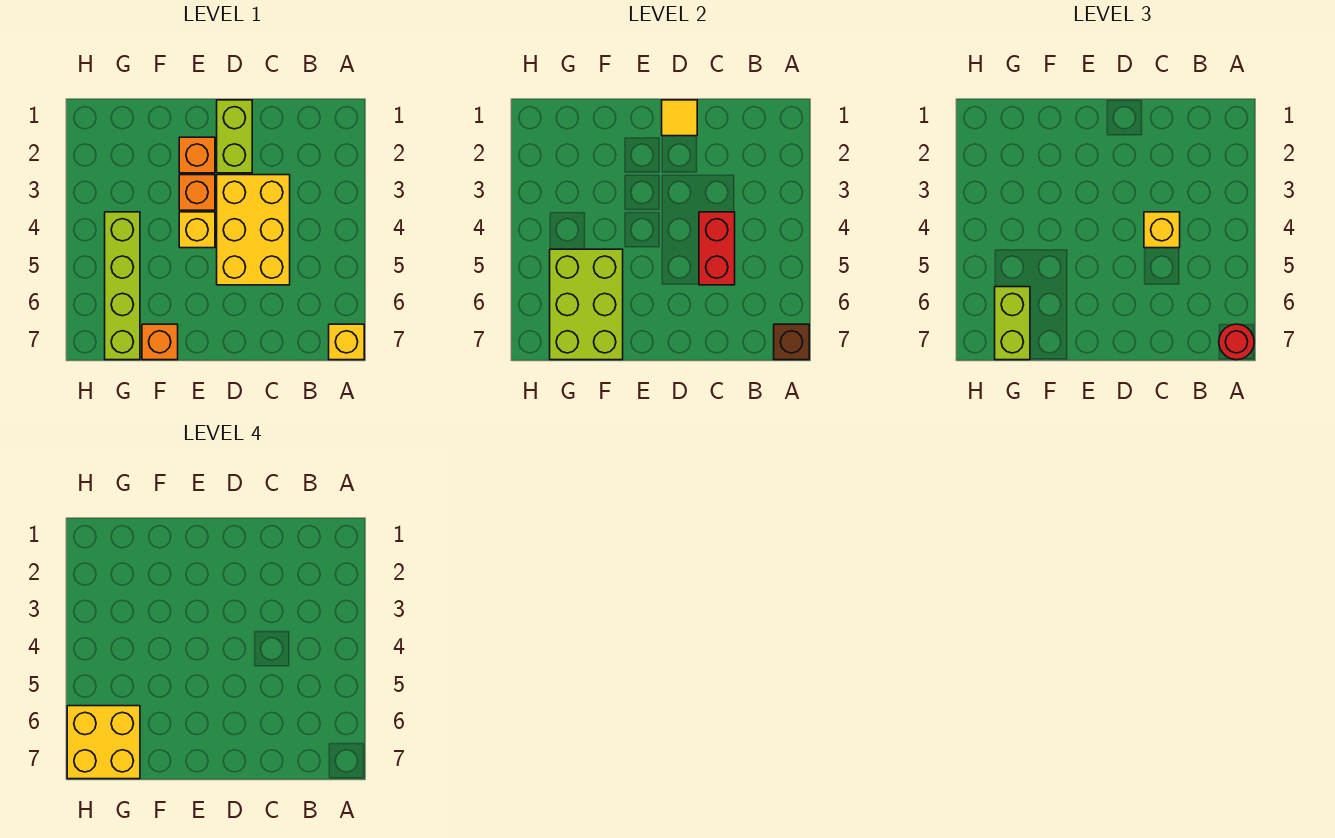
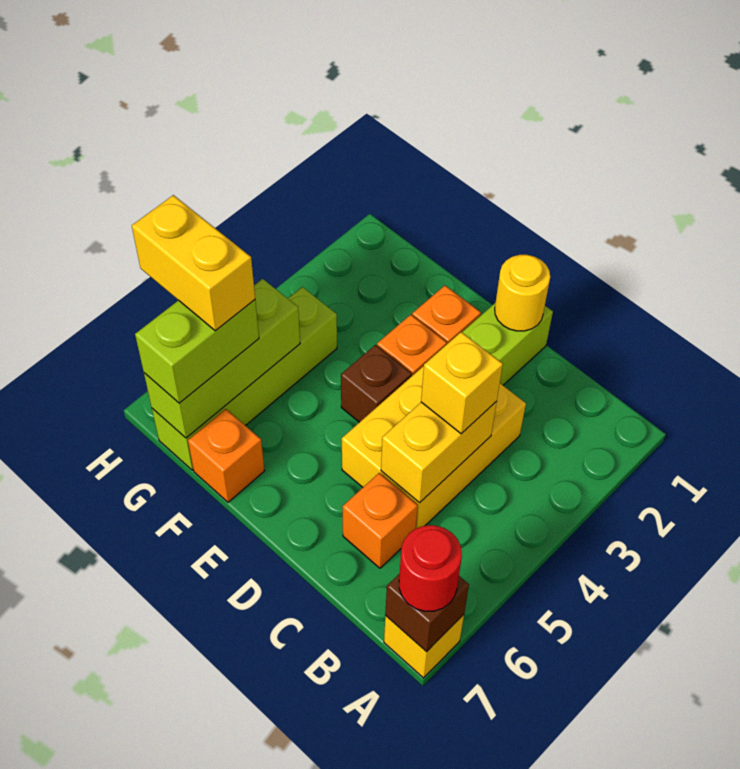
red 1x2 brick [699,212,735,285] -> yellow 1x2 brick [381,402,497,503]
none -> orange 1x1 brick [343,473,418,568]
yellow 1x1 tile [662,100,697,136] -> yellow 1x1 round brick [495,255,550,331]
yellow 1x1 brick [179,212,215,248] -> brown 1x1 brick [341,345,412,422]
lime 2x3 brick [550,249,623,360] -> lime 1x3 brick [144,279,300,438]
yellow 2x2 brick [67,706,140,779] -> yellow 1x2 brick [132,195,255,331]

